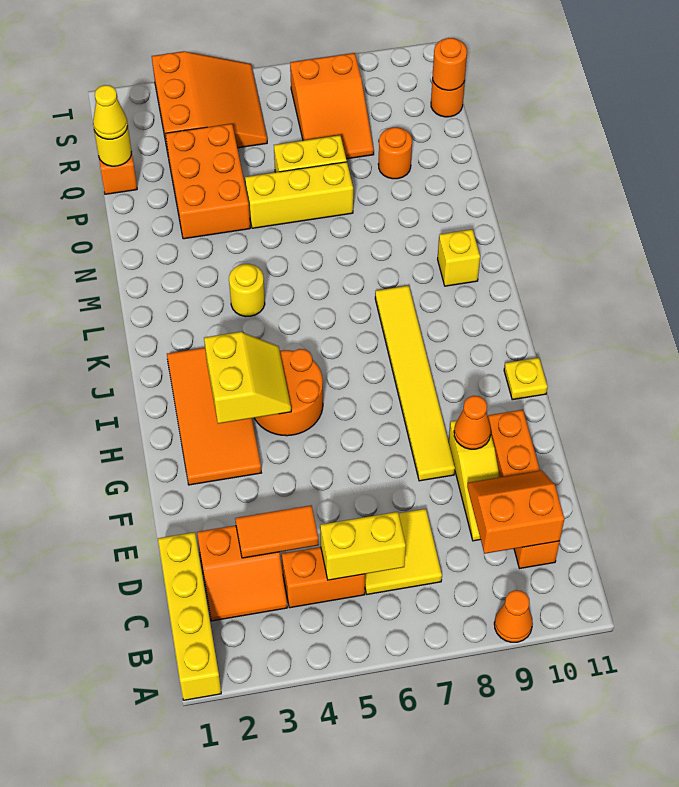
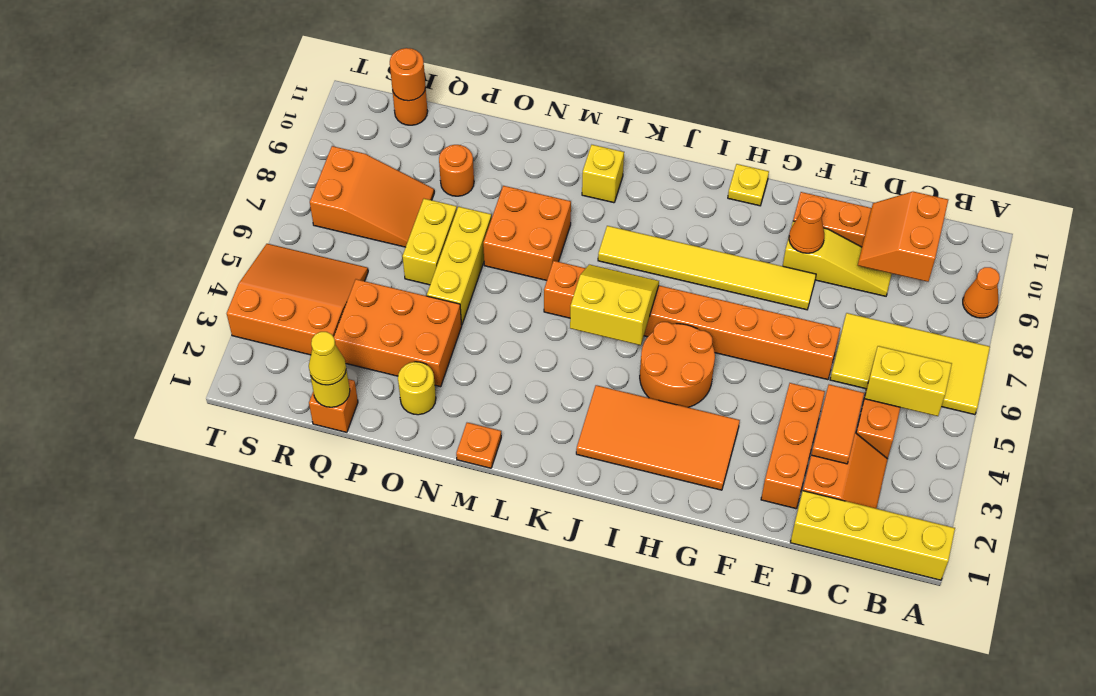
yellow 1x2 brick [320,512,406,580] -> yellow 1x2 brick turned to [865,346,952,416]
yellow 2x2 tile [365,509,442,594] -> yellow 2x4 tile [830,313,990,415]
none -> orange 1x3 brick [761,383,825,508]
none -> orange 1x8 brick [544,261,840,380]
yellow 2x2 slope [204,332,291,424] -> yellow 2x2 slope moved to [570,265,659,345]
yellow 1x1 round brick [229,264,265,317] -> yellow 1x1 round brick moved to [398,362,436,415]
none -> orange 1x1 plate [456,423,501,468]
none -> orange 2x2 brick [483,186,571,280]

